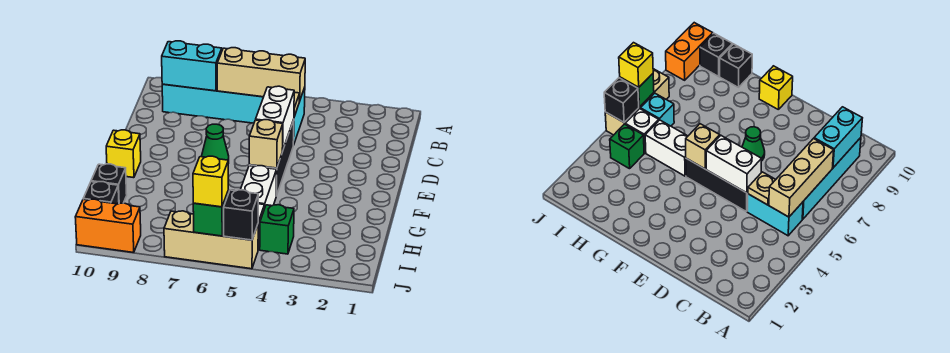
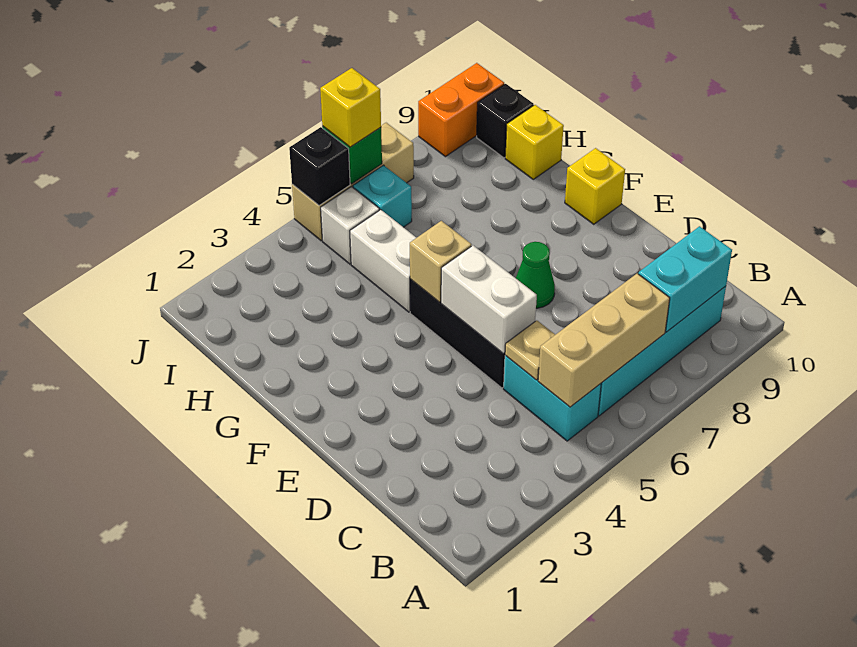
black 1x1 brick [91,164,127,203] -> yellow 1x1 brick [505,105,564,179]
green 1x1 brick [260,205,294,254] -> none

